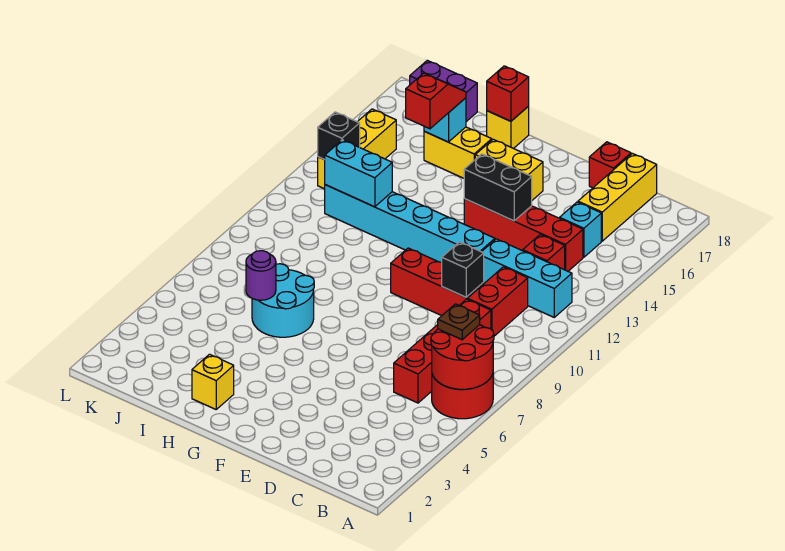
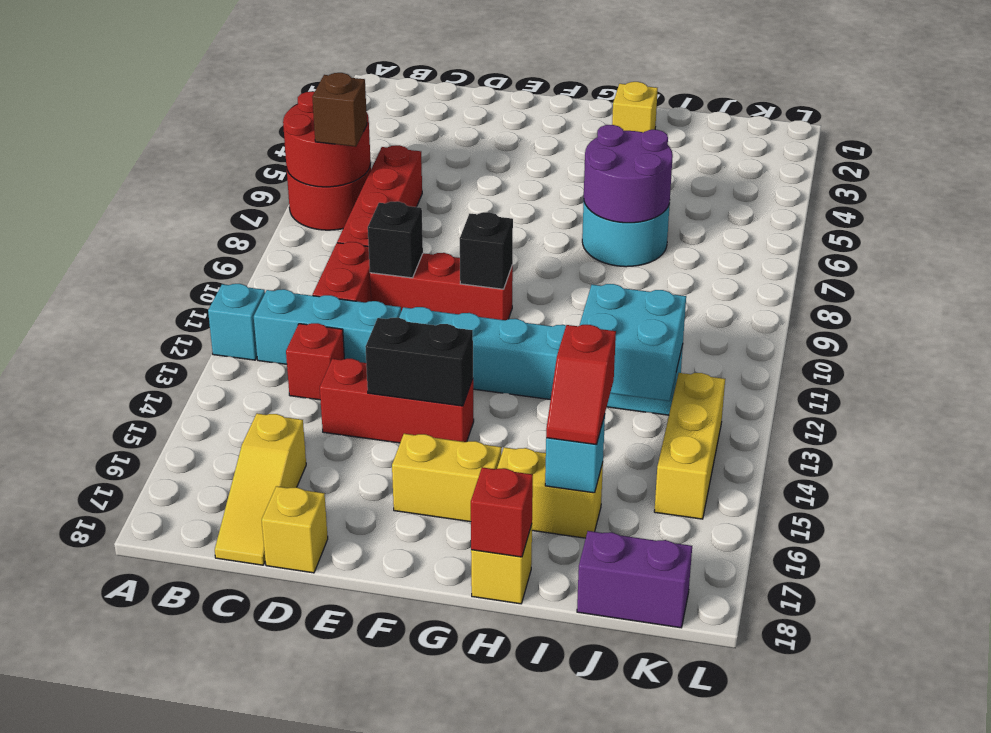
brown 1x1 plate [438,304,480,340] -> brown 1x1 brick [312,73,367,147]
red 1x4 brick [464,199,583,271] -> red 1x3 brick [320,359,474,443]
cyan 1x1 brick [560,202,601,257] -> cyan 1x1 brick moved to [208,284,265,360]
yellow 1x3 brick [578,154,657,241] -> yellow 1x3 slope [215,413,306,565]
red 1x1 brick [589,142,631,188] -> yellow 1x1 brick [262,486,328,573]
purple 1x1 round brick [246,251,276,300] -> purple 2x2 round brick [584,125,673,223]
cyan 1x2 brick [325,140,392,207] -> cyan 2x2 brick [580,284,686,401]
black 1x1 brick [318,112,360,160] -> black 1x1 brick moved to [460,212,513,289]

